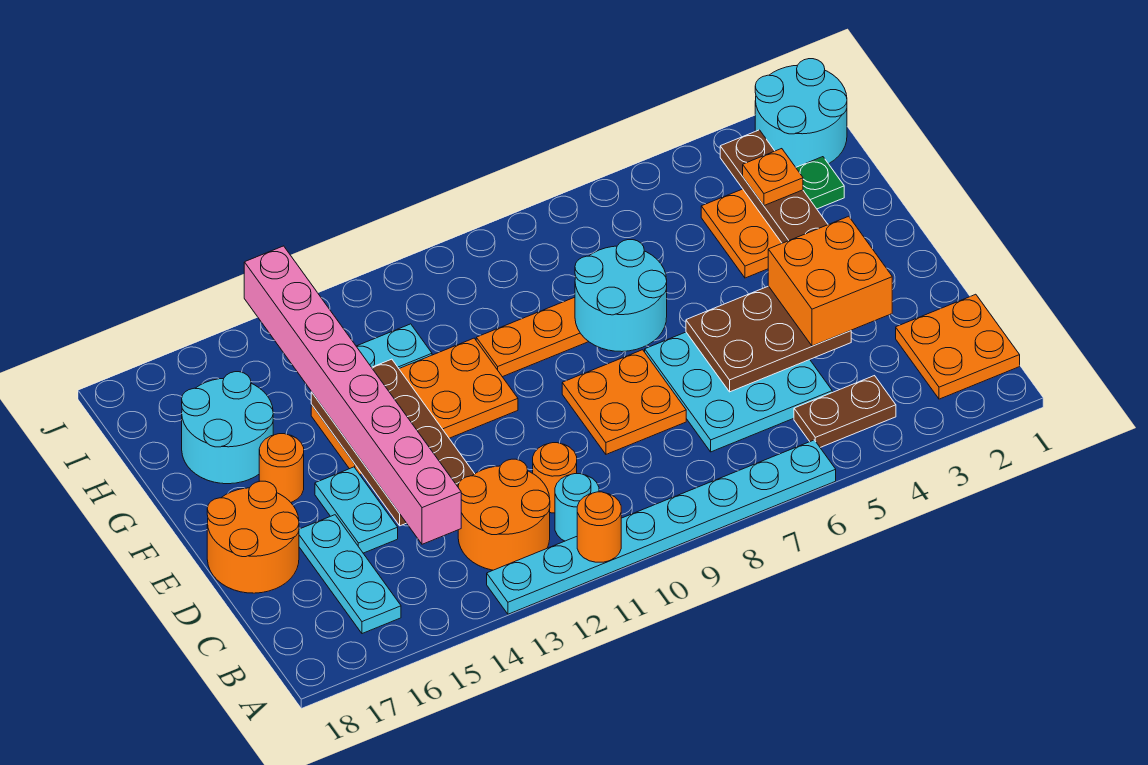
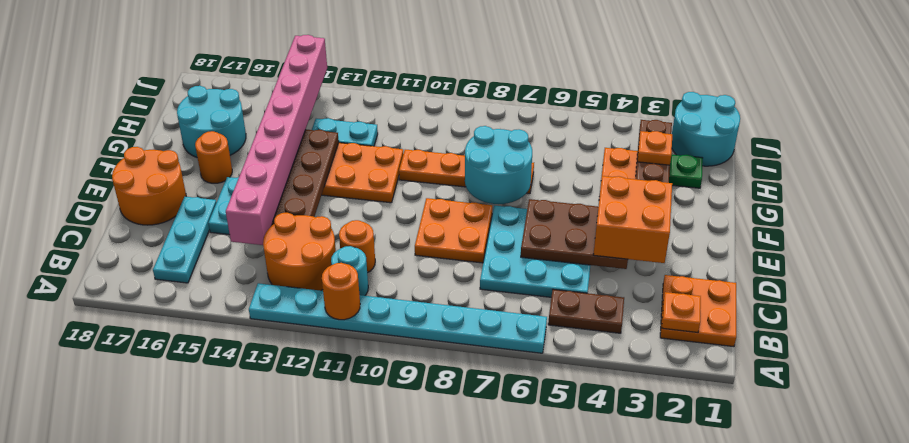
none -> orange 1x1 plate [662,292,701,333]

